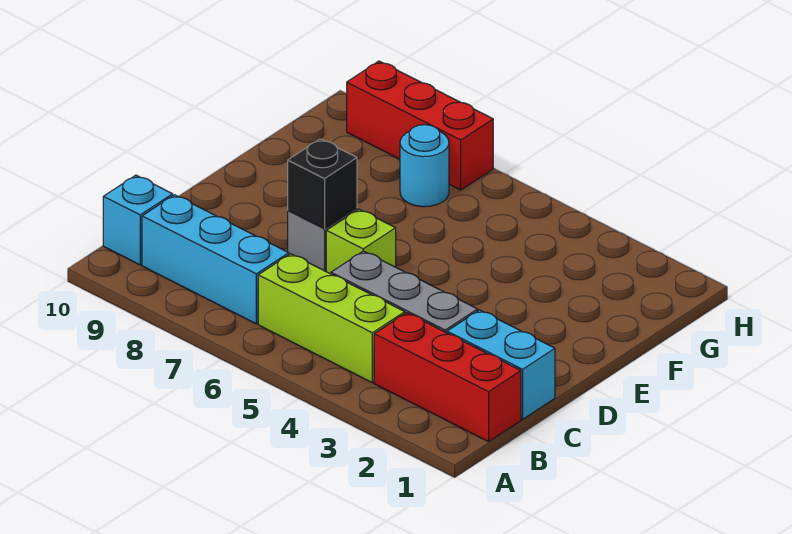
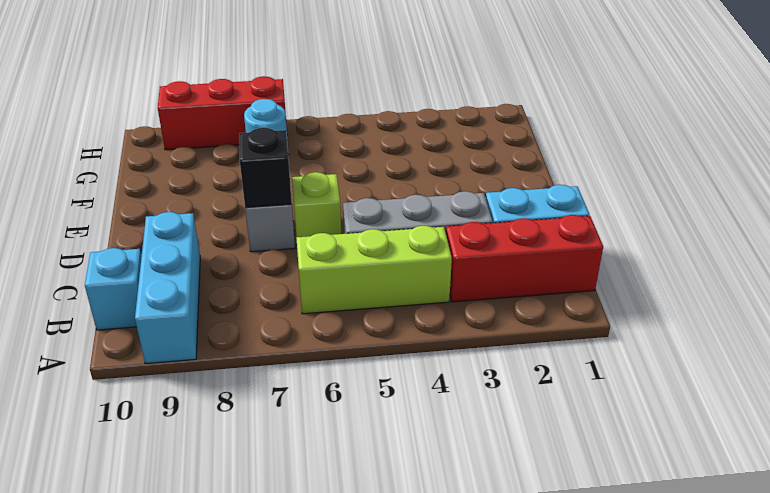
cyan 1x3 brick [142,195,289,324] -> cyan 1x3 brick turned to [135,212,200,364]

